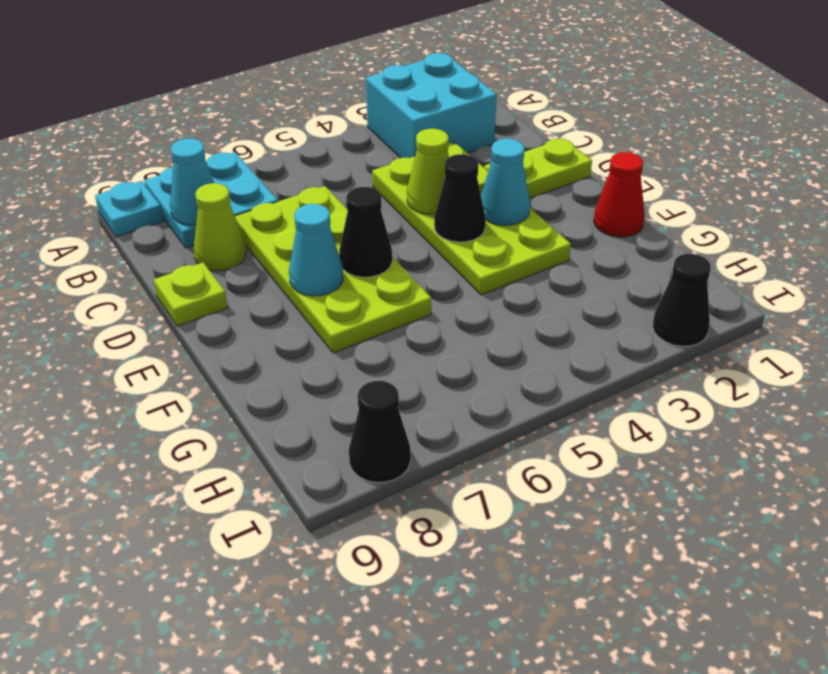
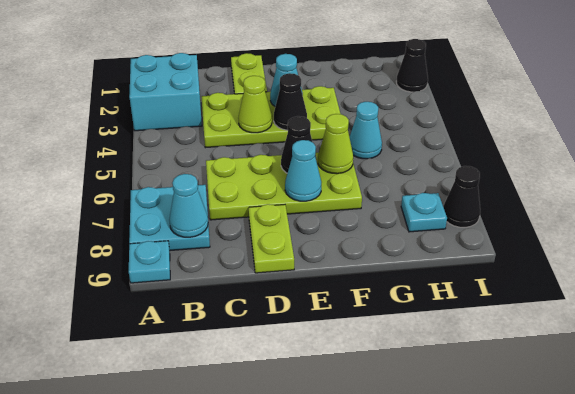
lime 1x1 cone [194,183,246,271] -> lime 1x1 cone moved to [318,114,353,174]
lime 1x1 plate [154,263,227,326] -> lime 1x2 plate [249,204,294,273]
red 1x1 cone [594,152,645,237] -> none
none -> cyan 1x1 cone [350,102,382,159]
none -> cyan 1x1 plate [401,193,447,232]

